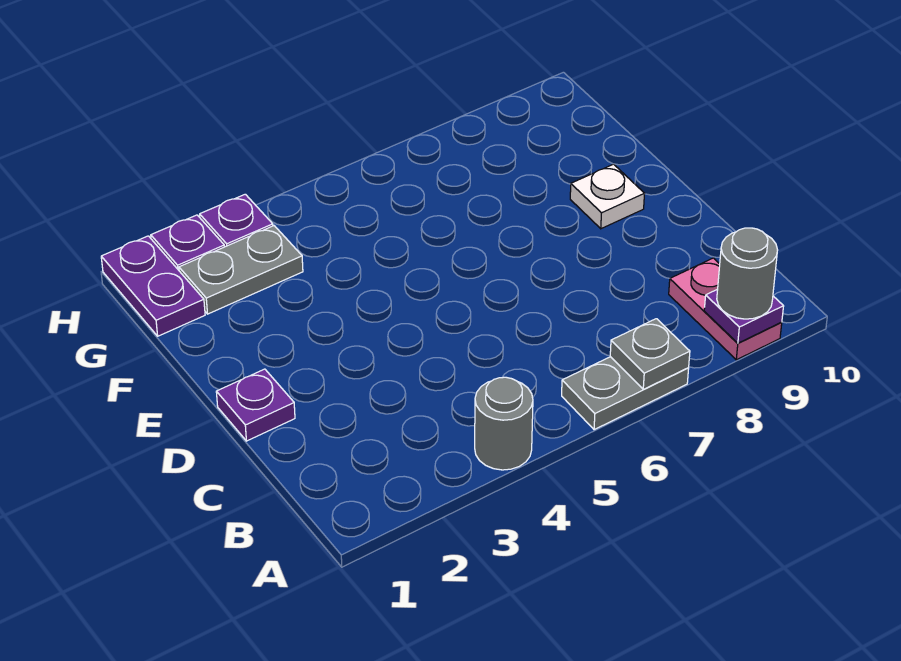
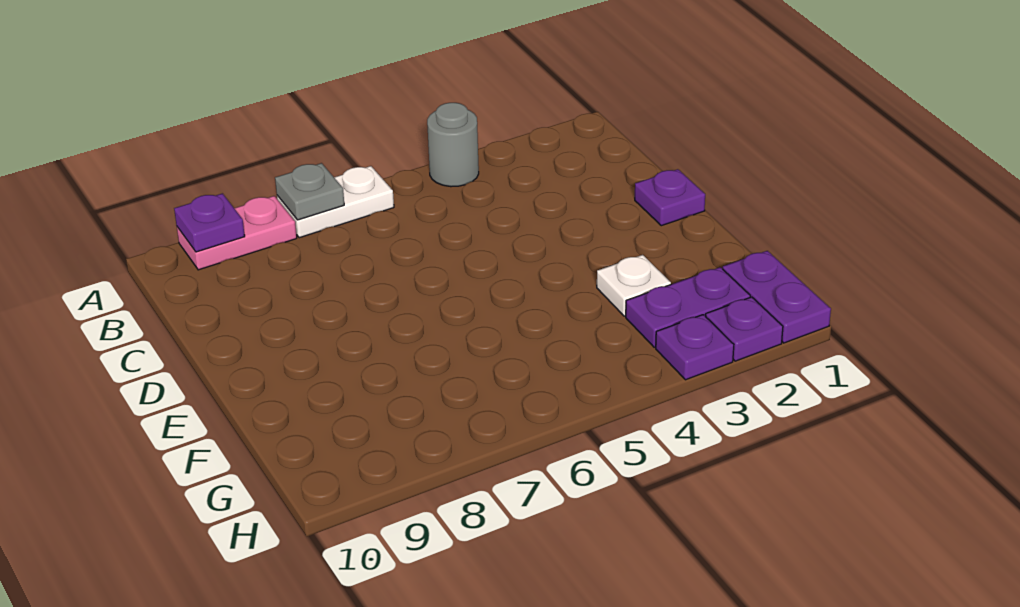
grey 1x2 plate [562,357,689,430] -> white 1x2 plate [277,166,394,238]
pink 1x2 plate [669,258,782,360] -> pink 1x2 plate turned to [177,196,297,270]
grey 1x1 round brick [717,228,777,319] -> none
white 1x1 plate [570,164,645,229] -> white 1x1 plate moved to [597,255,671,316]
grey 1x2 plate [179,226,303,314] -> purple 1x2 plate [626,267,750,347]

